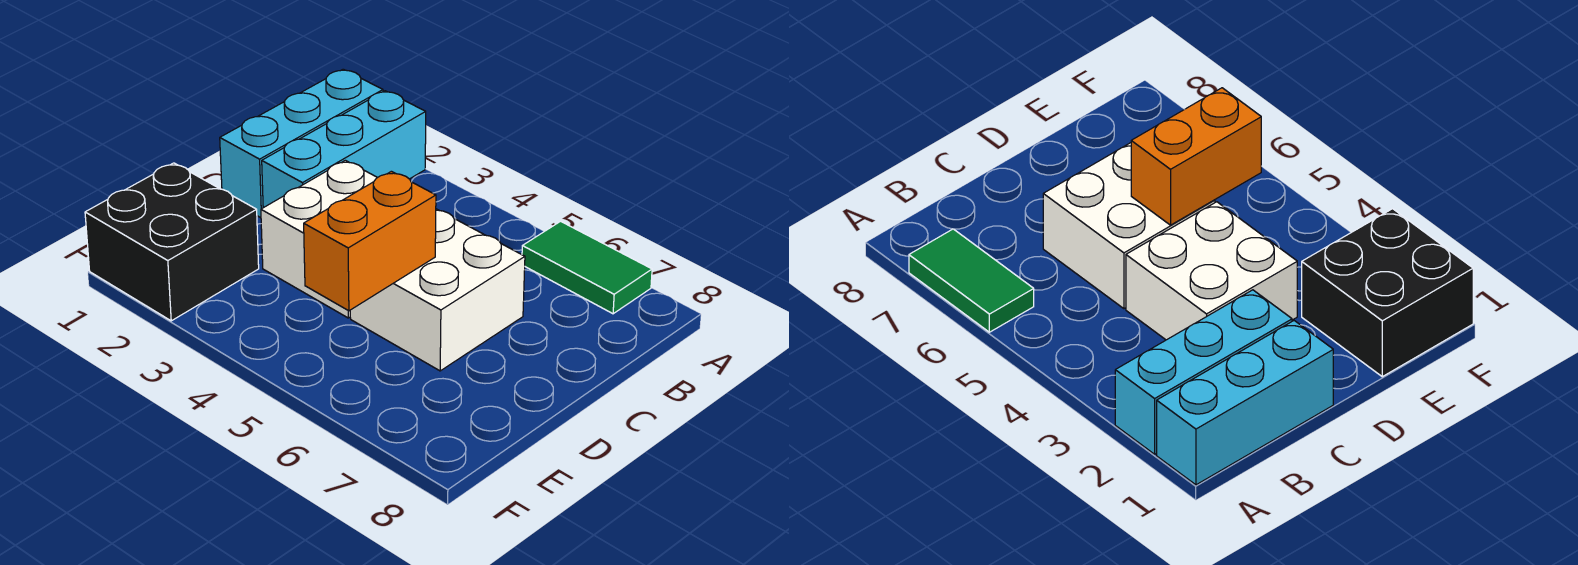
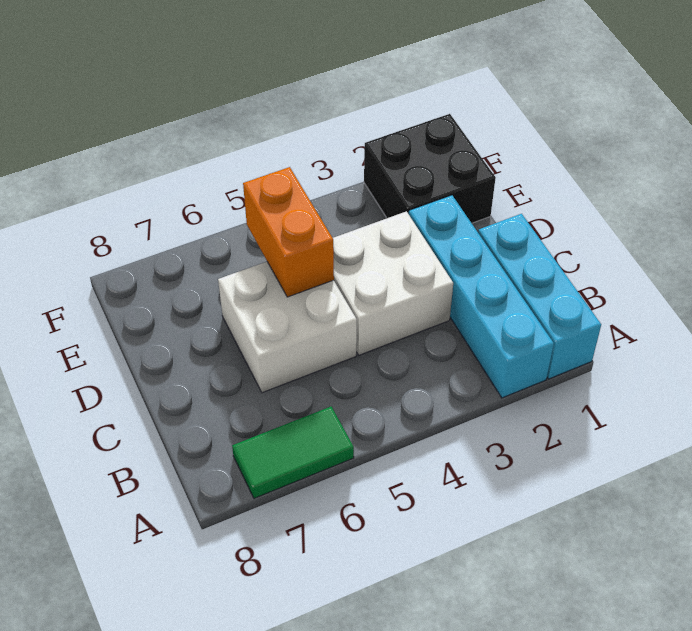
cyan 1x3 brick [262,91,426,208] -> cyan 1x4 brick [409,195,554,398]

